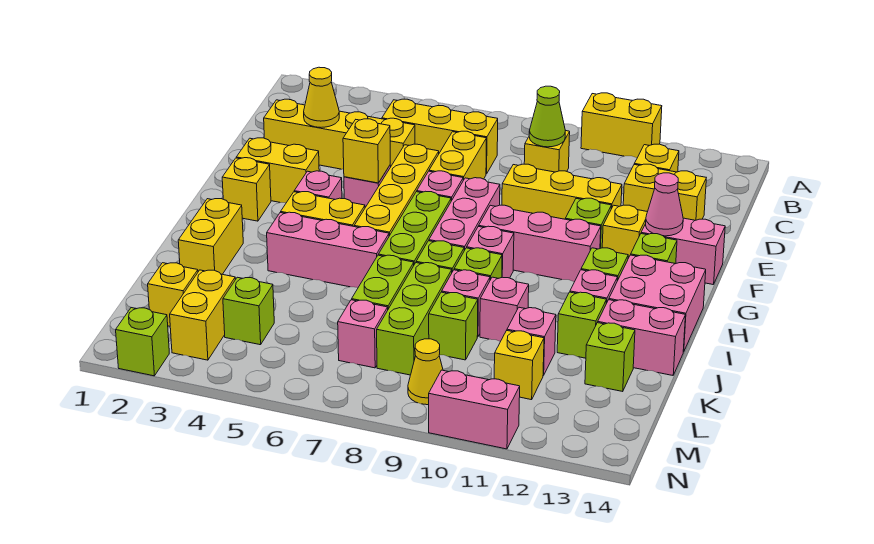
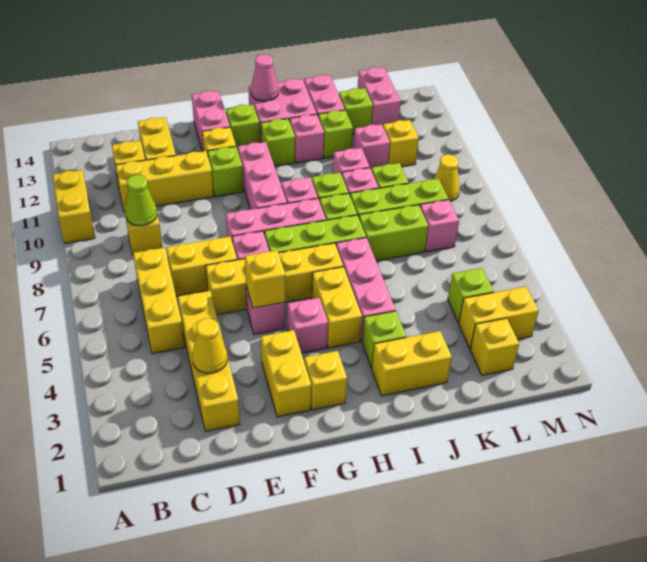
yellow 1x3 brick [502,164,622,219] -> yellow 1x3 brick turned to [116,151,214,211]
pink 1x1 cone [646,173,683,236] -> pink 1x1 cone moved to [251,54,278,101]
lime 1x1 brick [116,308,169,376] -> lime 1x1 brick moved to [362,311,406,368]
pink 1x2 brick [429,370,520,449] -> pink 1x2 brick moved to [358,67,401,126]

